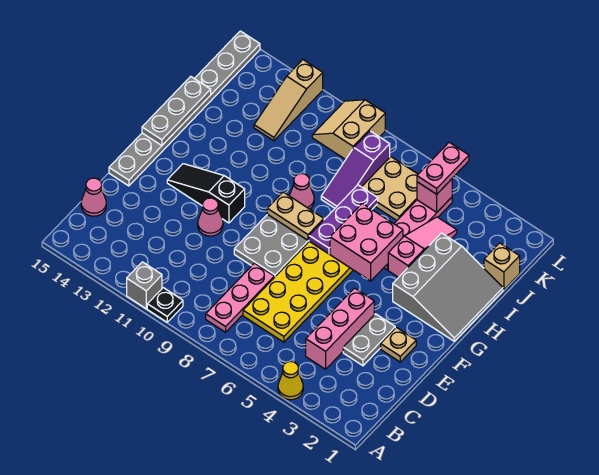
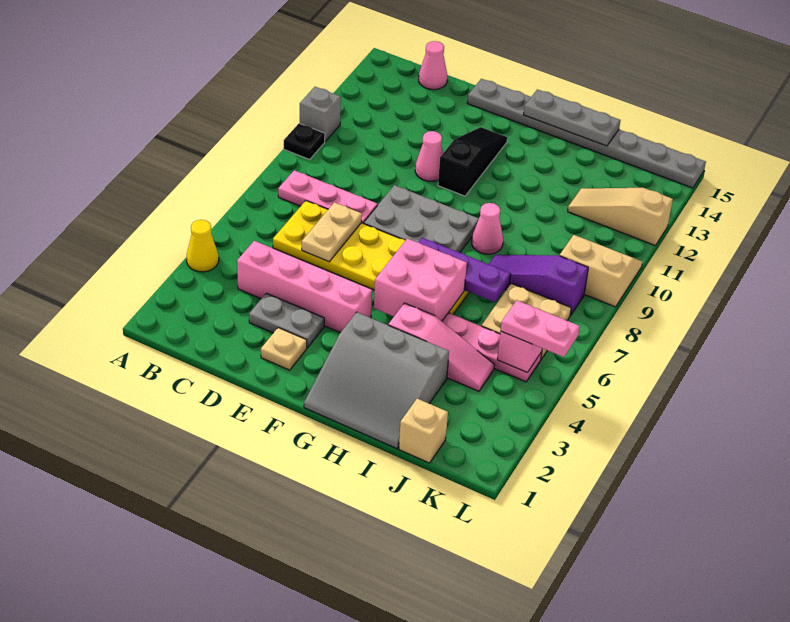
pink 1x3 brick [306,288,374,369] -> pink 1x4 brick [237,241,372,333]
tan 1x2 plate [267,192,324,240] -> tan 1x2 plate moved to [302,202,362,262]

